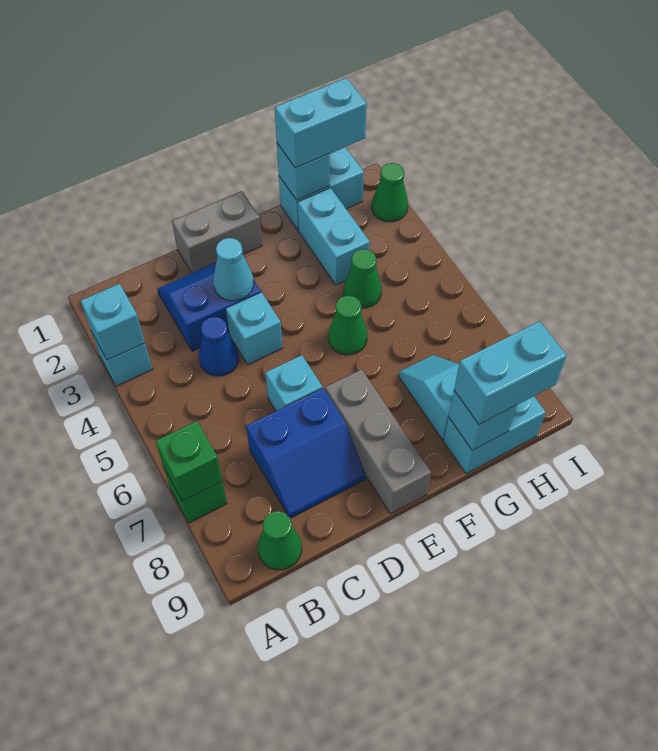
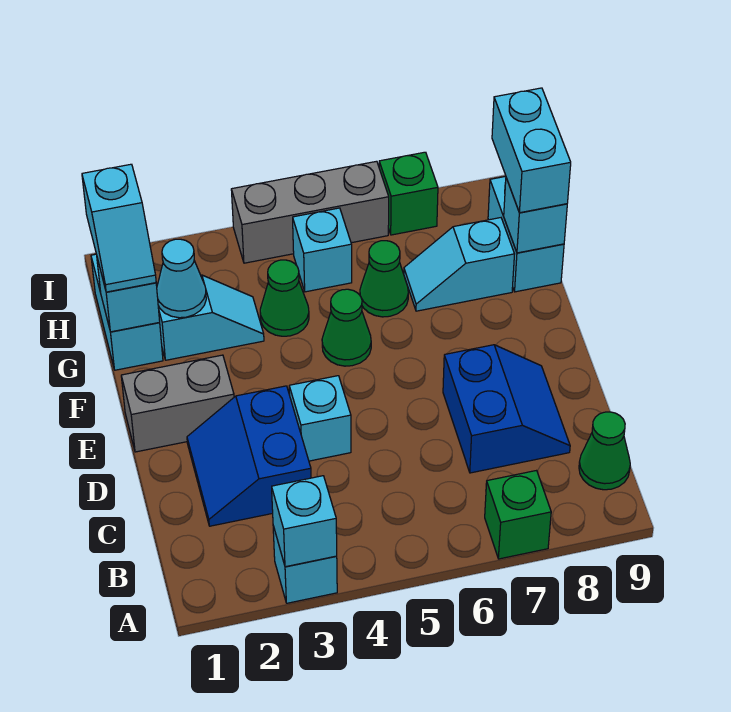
green 1x1 brick [156,421,222,501] -> green 1x1 brick moved to [379,152,438,235]
blue 1x1 cone [199,317,239,376] -> none
grey 1x2 brick [172,191,262,273] -> grey 1x2 brick turned to [121,355,234,452]
cyan 1x1 cone [213,238,254,301] -> cyan 1x1 cone moved to [157,239,206,318]
cyan 1x1 brick [265,355,322,411] -> cyan 1x1 brick moved to [293,208,352,292]
grey 1x3 brick [325,369,431,514] -> grey 1x3 brick moved to [231,161,389,263]
cyan 1x2 brick [275,78,367,168] -> cyan 1x2 slope [82,164,156,292]
cyan 1x2 brick [298,188,370,285] -> cyan 1x2 slope [156,275,264,360]
green 1x1 cone [372,163,408,222] -> green 1x1 cone moved to [360,241,408,317]

